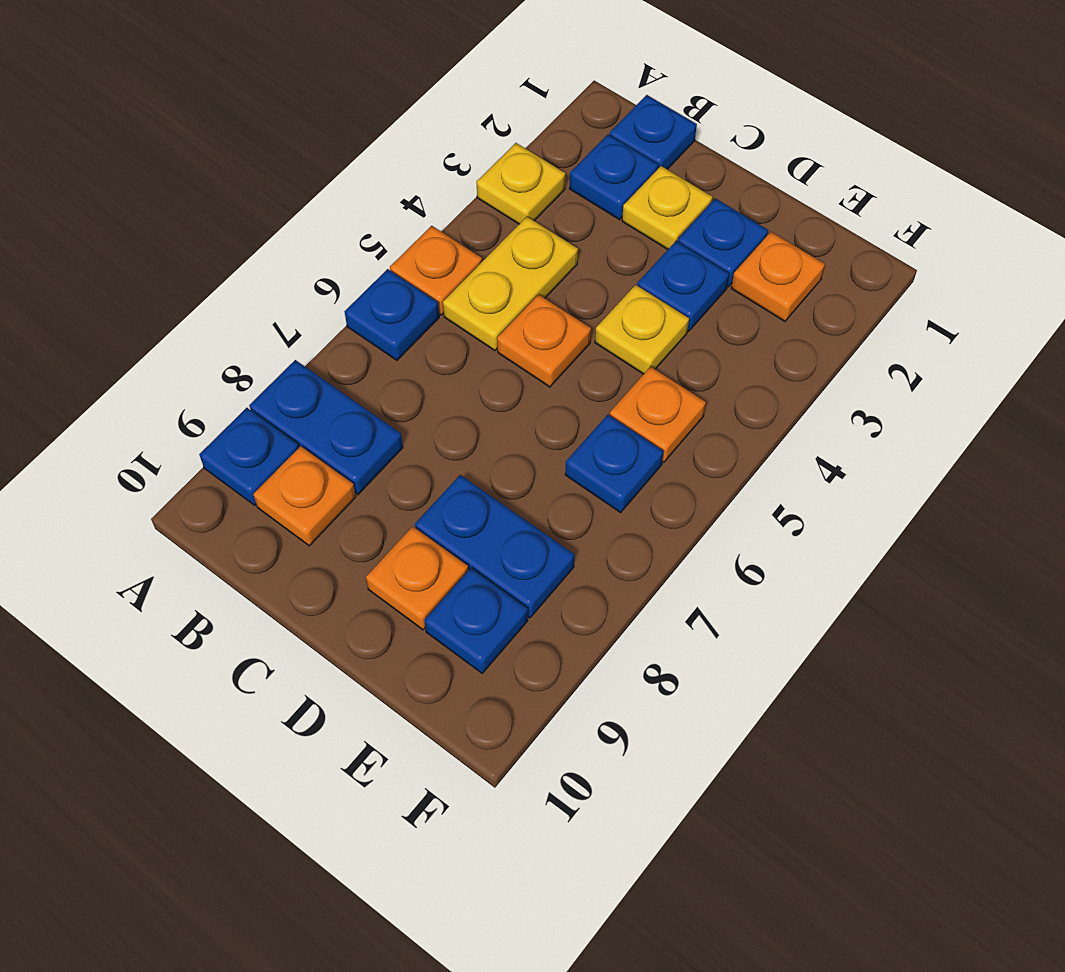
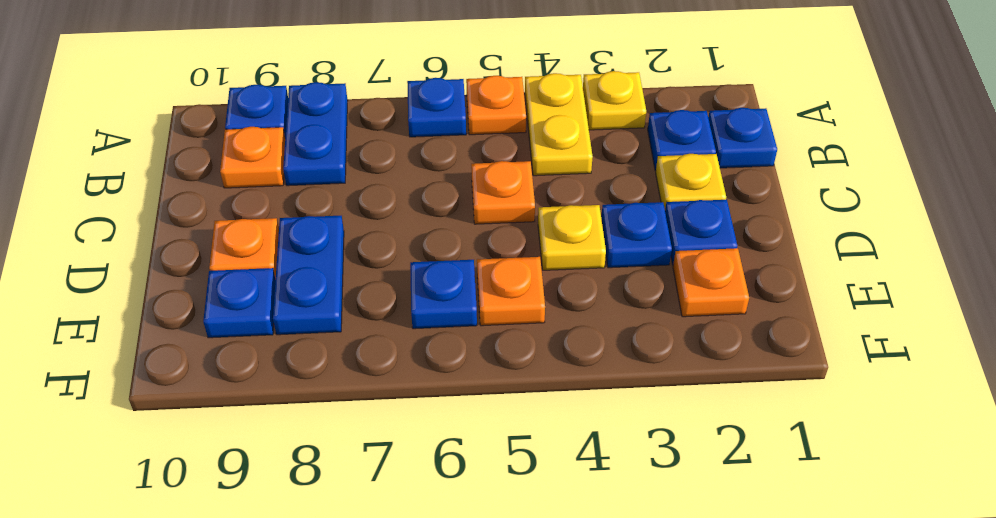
yellow 1x2 plate [443,217,578,351] -> yellow 1x2 plate turned to [525,73,593,176]

